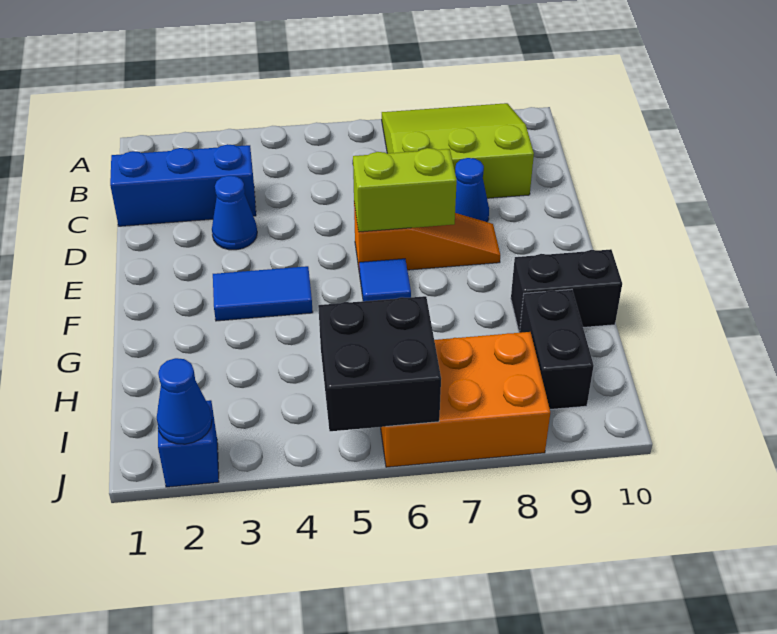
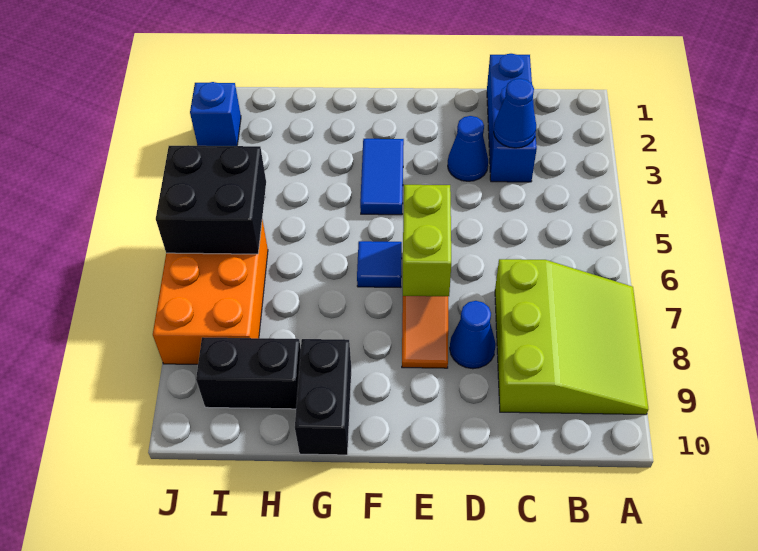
blue 1x1 cone [157,358,212,444] -> blue 1x1 cone moved to [494,79,536,148]

